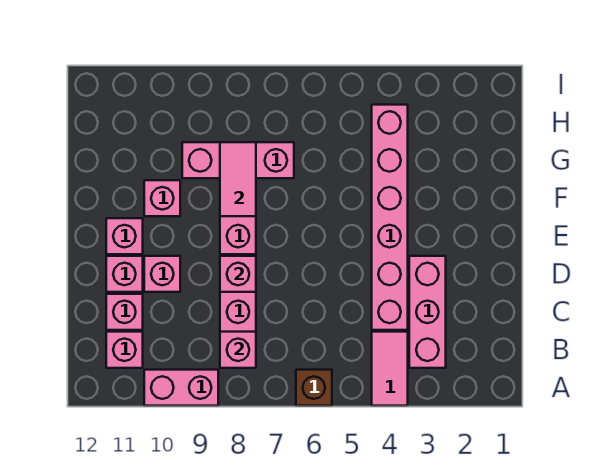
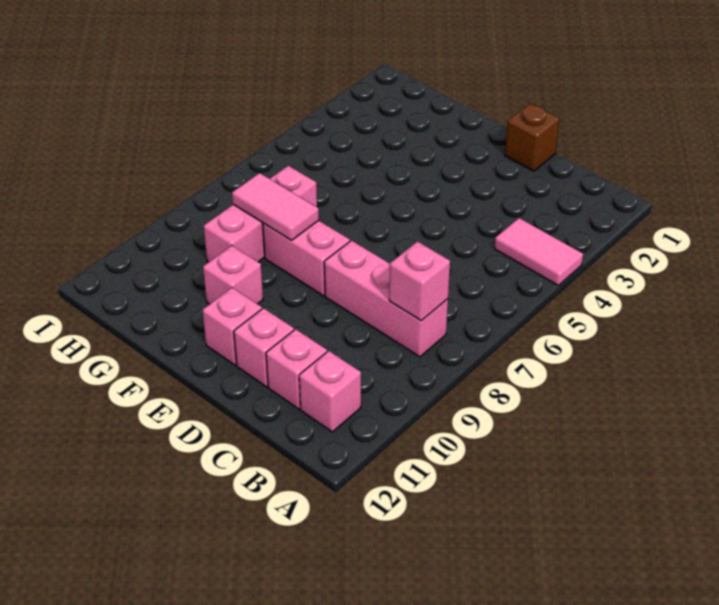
brown 1x1 brick [296,370,332,406] -> brown 1x1 brick moved to [505,103,560,171]
pink 1x2 brick [144,370,218,406] -> none
pink 1x3 brick [409,256,446,368] -> none
pink 1x6 brick [372,105,408,330] -> none
pink 1x1 brick [220,256,256,292] -> none
pink 1x1 brick [144,256,180,292] -> none

